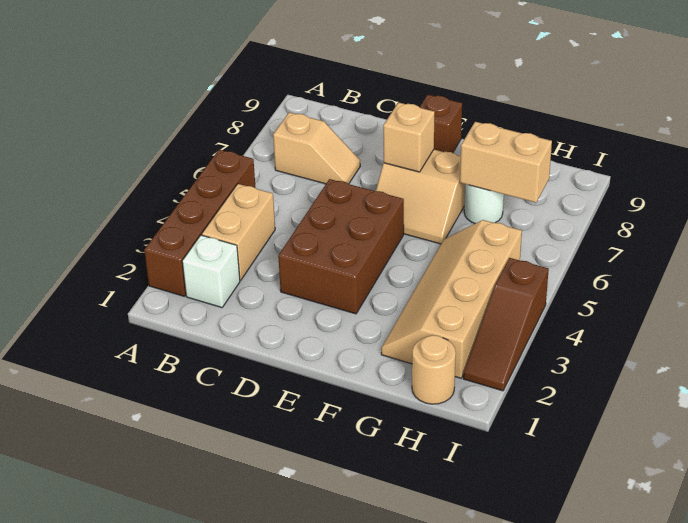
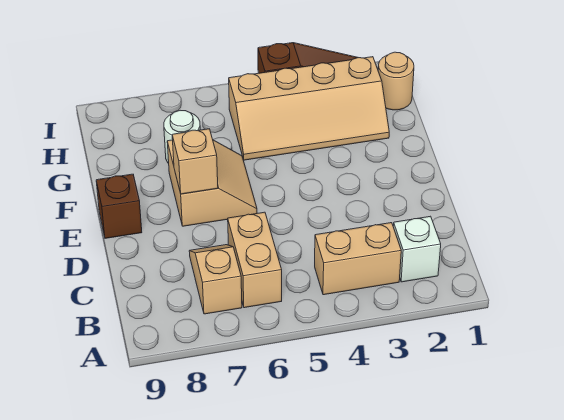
brown 1x4 brick [144,150,255,296] -> none
brown 2x3 brick [278,179,404,314] -> none
tan 1x2 brick [460,122,552,202] -> tan 1x2 brick moved to [228,212,282,308]

